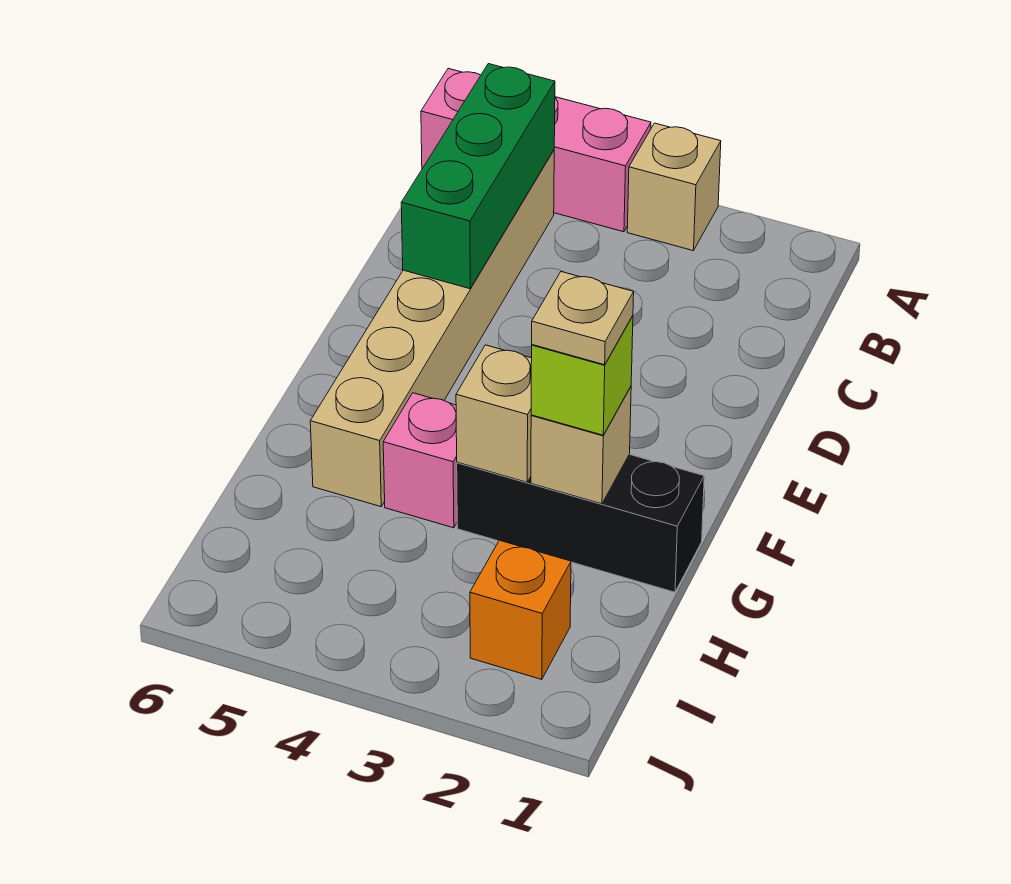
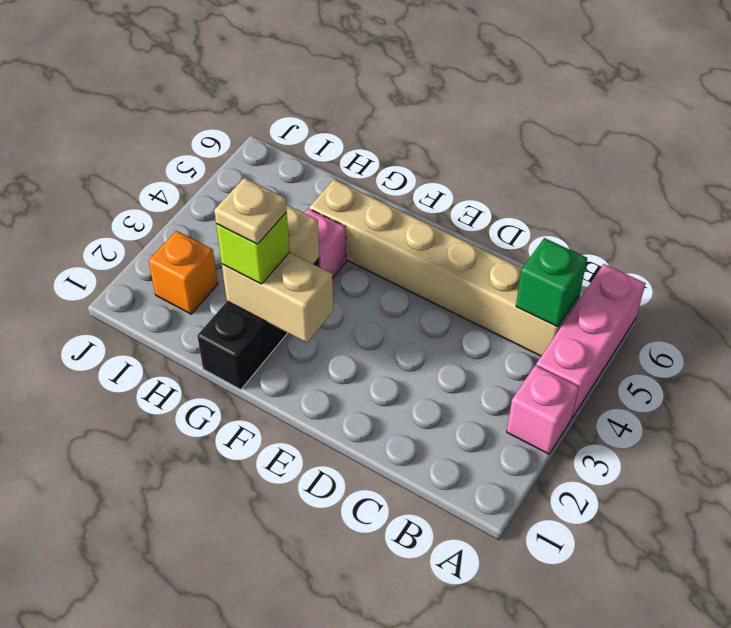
tan 1x1 brick [627,123,721,251] -> pink 1x1 brick [507,365,579,454]
green 1x3 brick [401,64,555,289] -> green 1x1 brick [516,238,587,327]
tan 1x1 brick [531,387,631,504] -> tan 1x2 brick [222,252,333,343]

